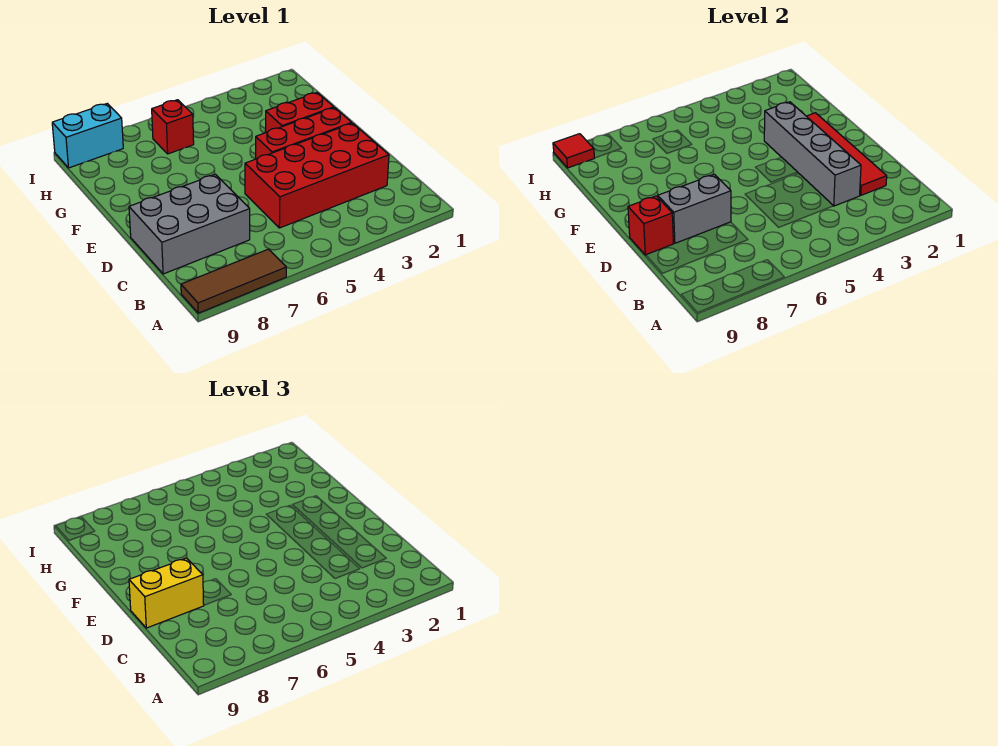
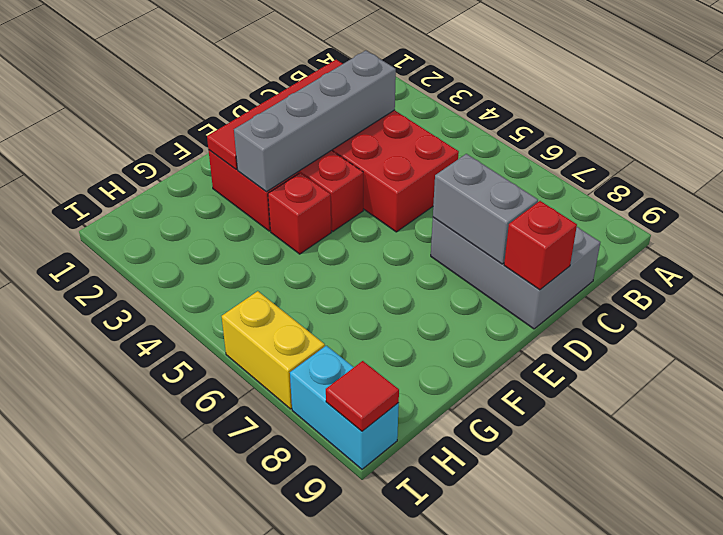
brown 1x3 tile [181,249,286,313] -> none
yellow 1x2 brick [129,558,204,628] -> yellow 1x2 brick moved to [222,291,325,409]
red 1x1 brick [152,100,194,154] -> red 1x1 brick moved to [268,173,331,254]

